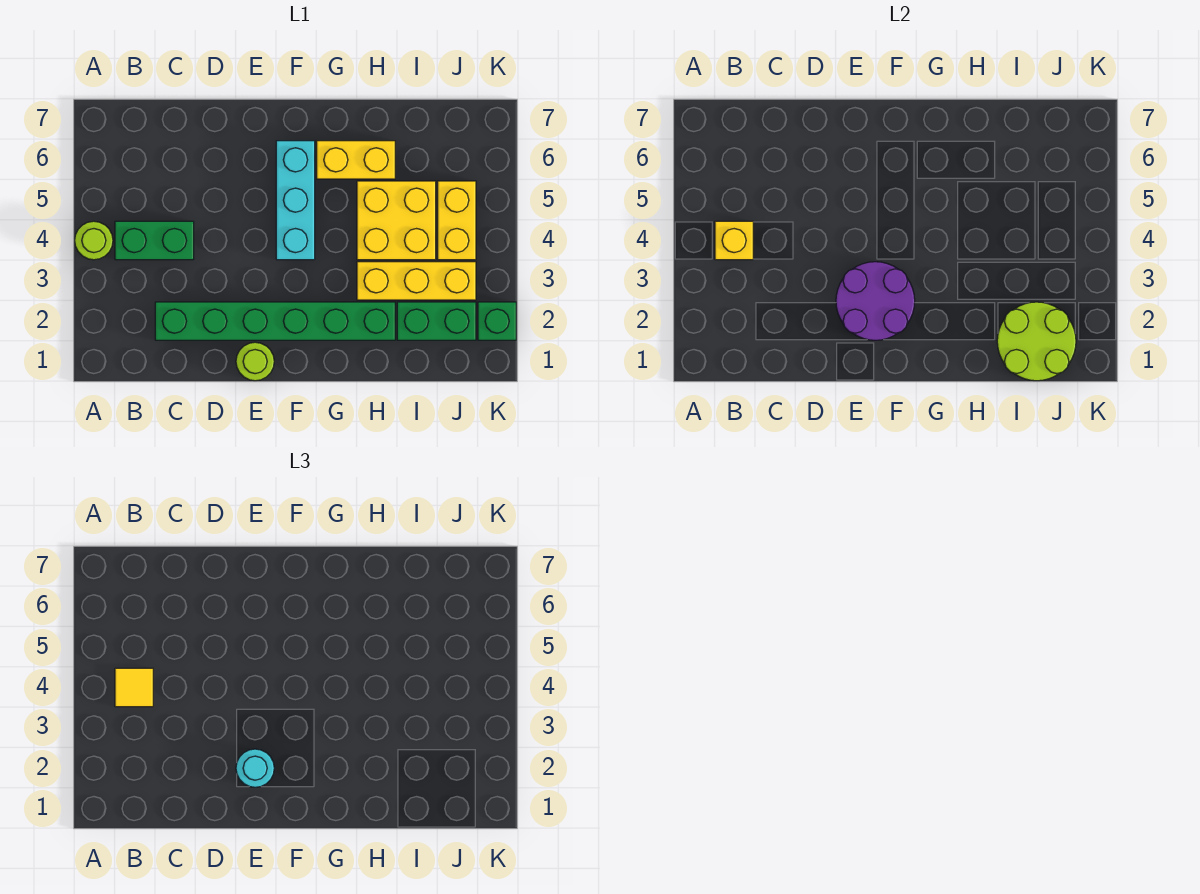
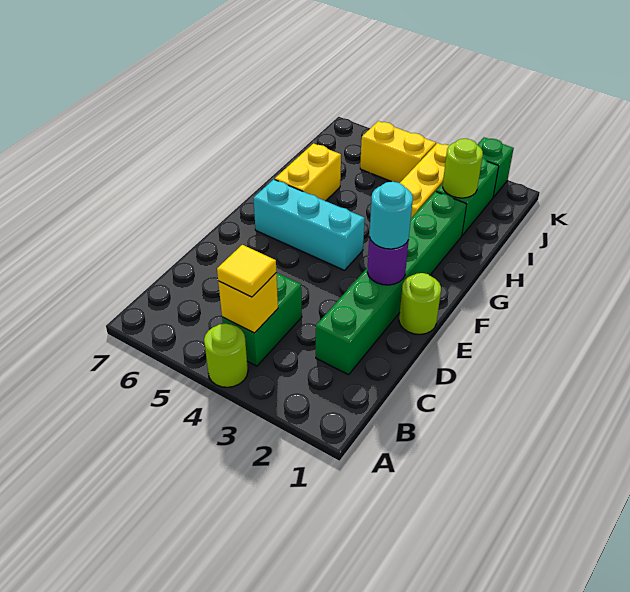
purple 2x2 round brick [836,262,915,340] -> purple 1x1 round brick [367,237,409,285]
yellow 2x2 brick [357,181,436,260] -> none
lime 2x2 round brick [997,302,1076,381] -> lime 1x1 round brick [443,139,483,198]

